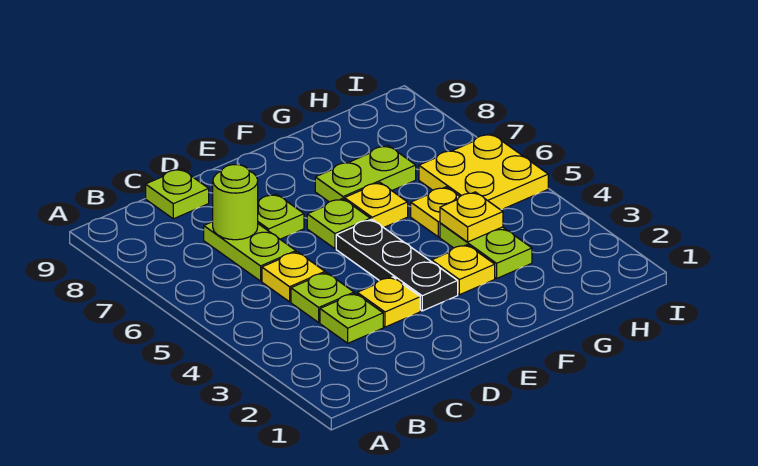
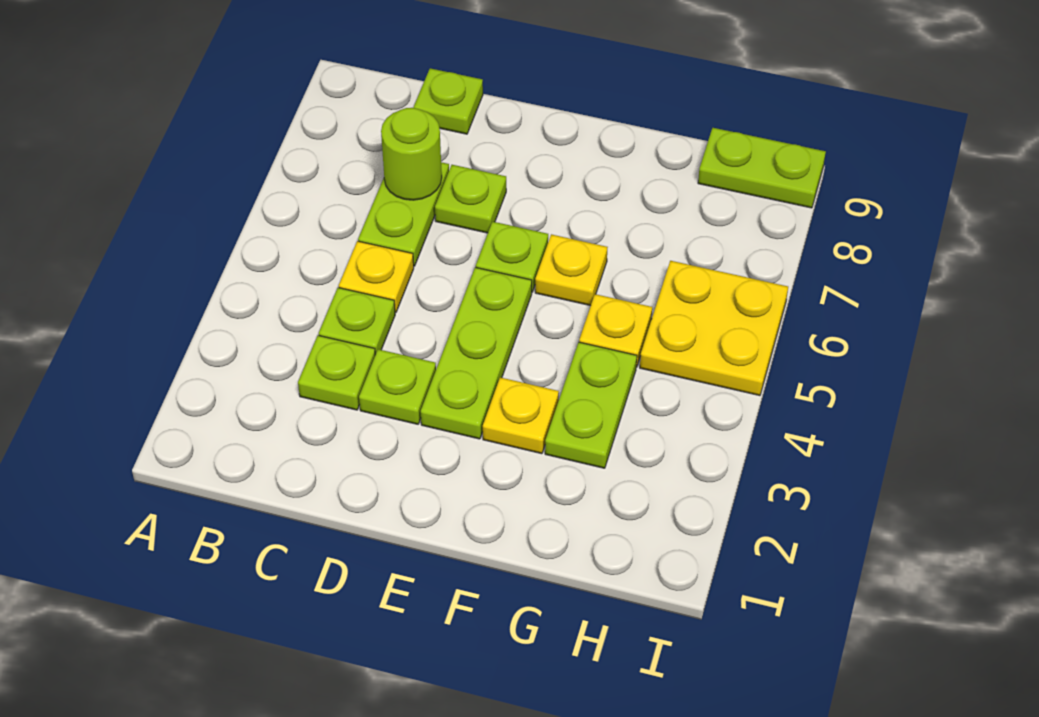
yellow 1x1 plate [357,277,420,327] -> lime 1x1 plate [359,349,436,424]
black 1x3 plate [336,219,458,311] -> lime 1x3 plate [421,267,532,439]
lime 1x2 plate [315,146,416,202] -> lime 1x2 plate moved to [698,128,826,208]
yellow 1x1 plate [440,192,503,242] -> none

